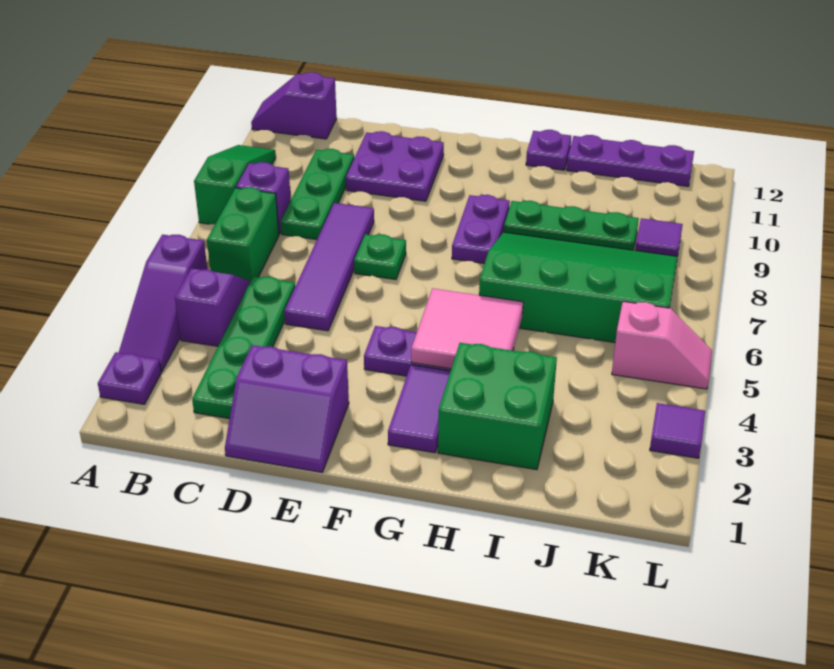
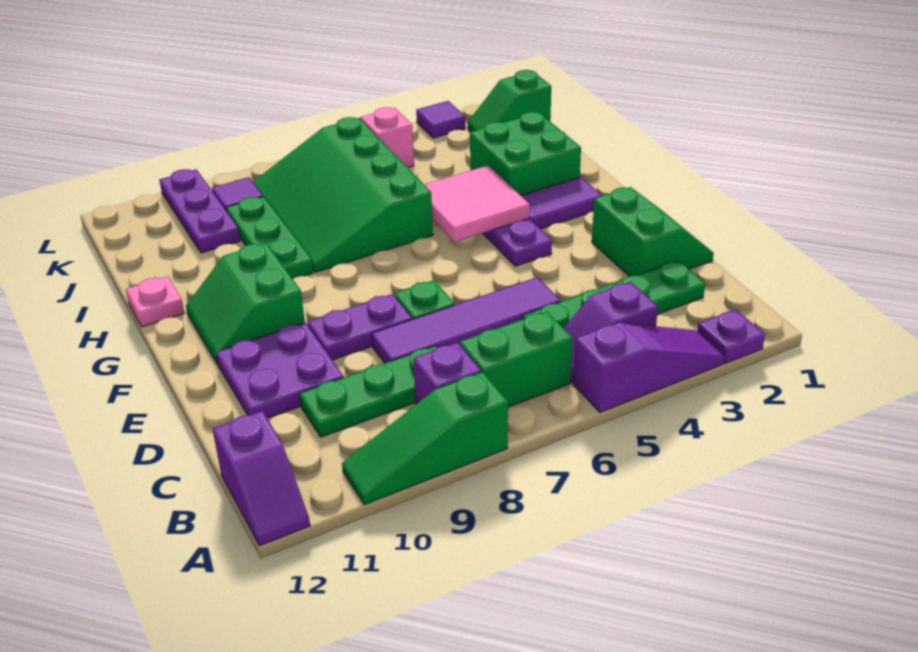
purple 2x2 slope [225,345,349,472] -> green 2x2 slope [592,187,714,276]
none -> green 2x2 slope [186,243,305,364]
purple 1x2 plate [452,195,510,264] -> purple 1x2 plate moved to [308,294,412,360]
purple 1x1 plate [526,130,571,170] -> pink 1x1 plate [125,276,184,327]
purple 1x3 plate [567,135,694,186] -> purple 1x3 plate moved to [159,169,240,253]
none -> green 1x2 slope [468,70,551,132]

